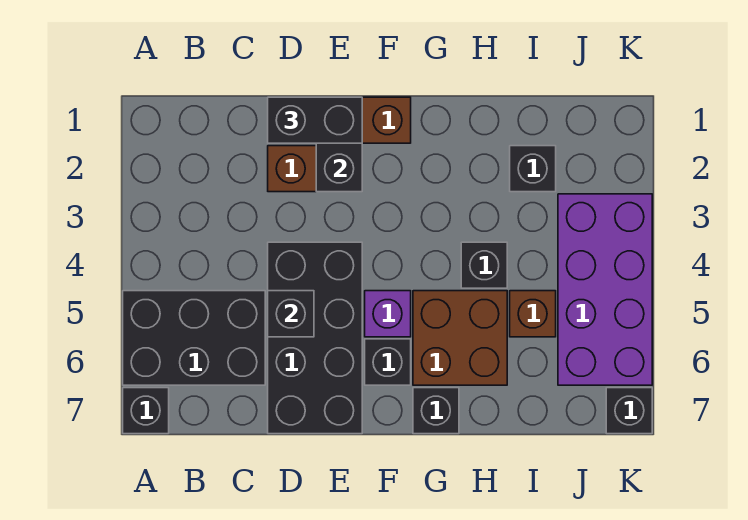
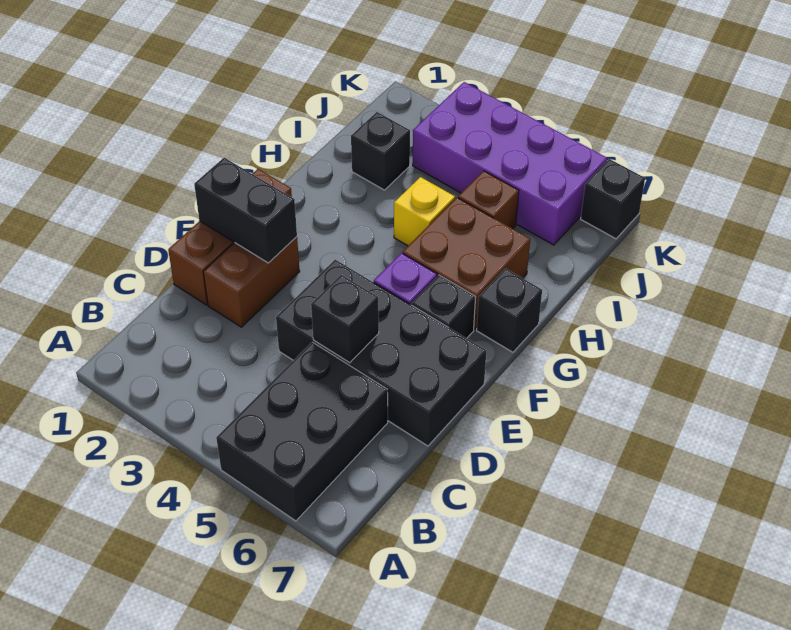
black 1x1 brick [123,388,169,434] -> none
black 1x2 brick [268,97,362,143] -> none
black 1x1 brick [461,242,507,288] -> yellow 1x1 brick [394,177,455,246]

